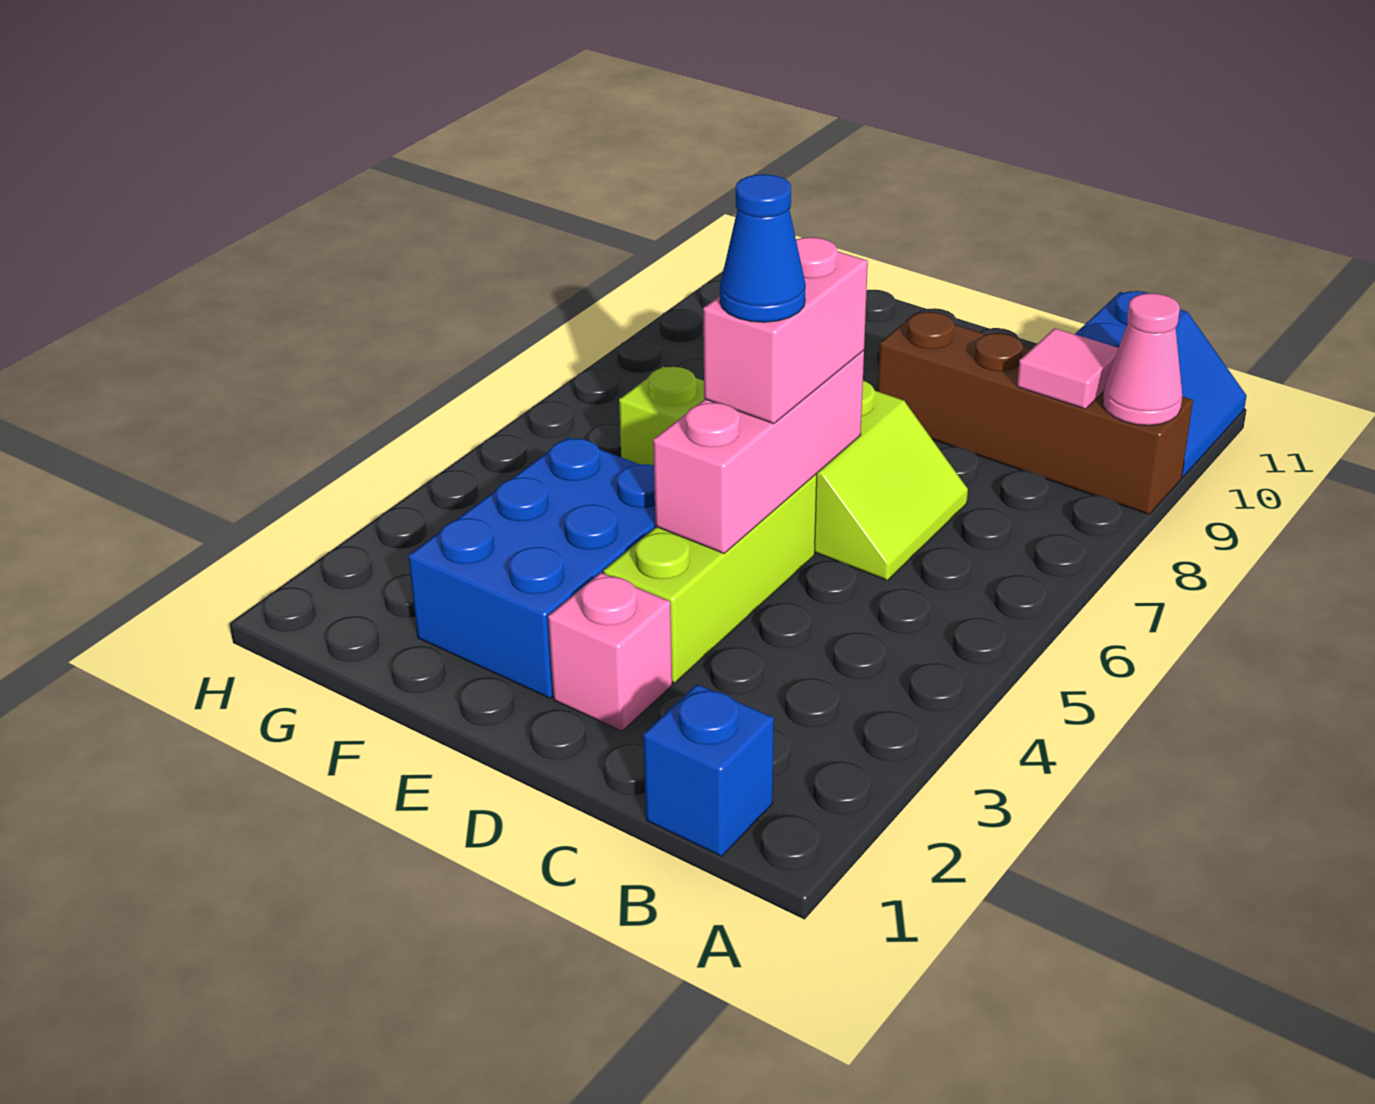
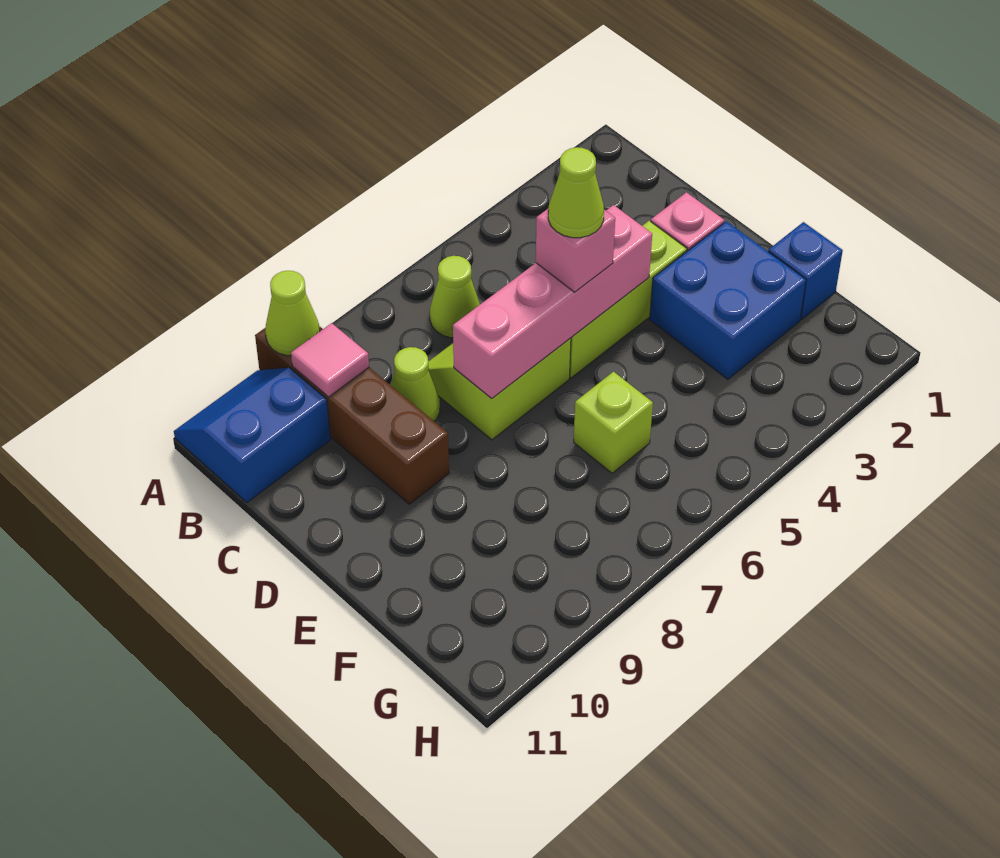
pink 1x1 cone [1103,293,1182,425] -> lime 1x1 cone [265,271,320,356]
blue 1x1 brick [643,684,774,856] -> blue 1x1 brick moved to [768,222,843,320]
none -> lime 1x1 cone [430,256,480,338]
none -> lime 1x1 cone [391,347,440,421]
pink 1x3 brick [653,351,864,553] -> pink 1x4 brick [453,205,652,399]
pink 1x2 brick [703,237,868,424] -> pink 1x1 brick [536,208,615,292]
blue 1x1 cone [720,174,806,322] -> lime 1x1 cone [548,147,604,238]
blue 2x3 brick [408,437,656,698] -> blue 2x2 brick [650,221,806,379]

